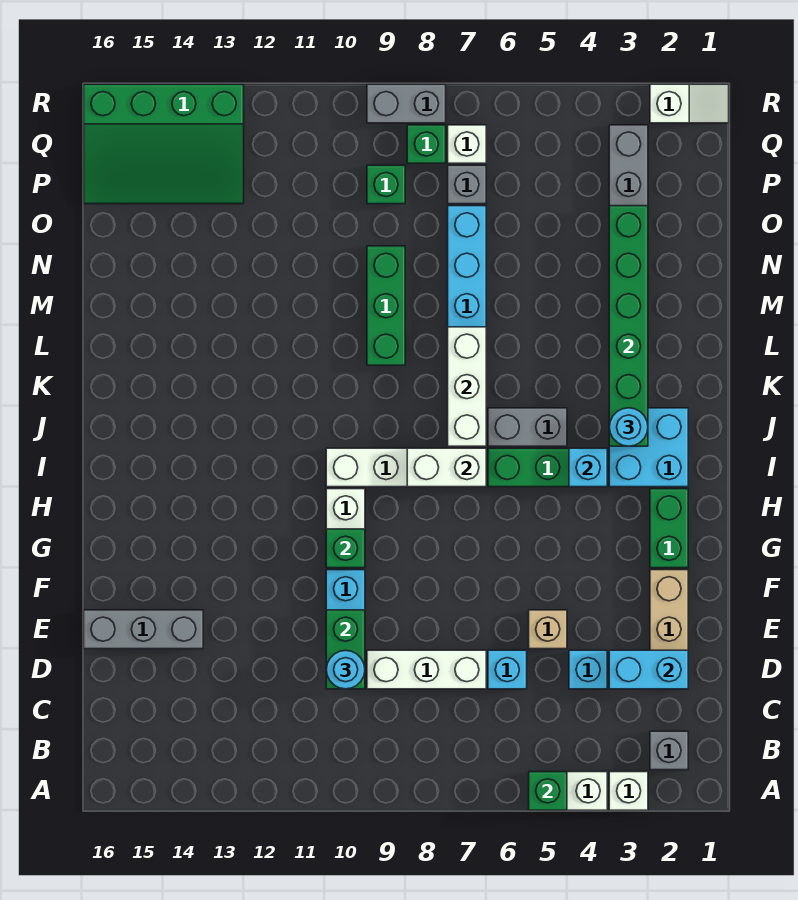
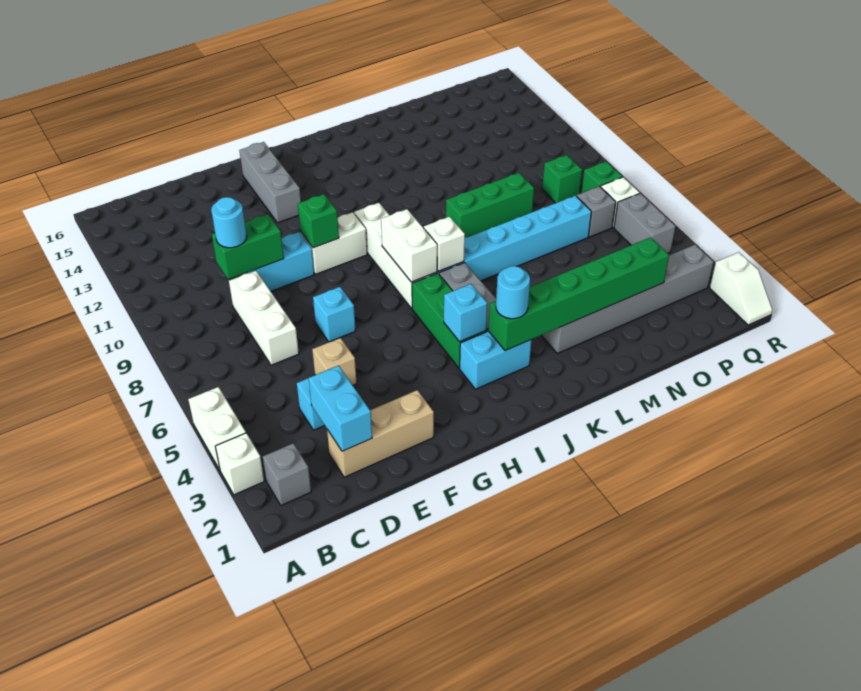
green 1x1 brick [529,772,567,810] -> none
cyan 1x1 brick [488,650,527,689] -> cyan 1x1 brick moved to [313,287,356,342]
grey 1x3 brick [84,610,203,649] -> grey 1x3 brick moved to [239,142,301,223]
green 1x2 brick [650,489,688,568] -> none
cyan 2x2 brick [609,408,688,487] -> cyan 1x2 brick [460,331,531,389]
white 1x3 brick [448,327,486,446] -> white 1x1 brick [424,217,465,271]
green 3x4 slope [84,84,244,204] -> none
grey 1x2 brick [367,84,446,123] -> grey 1x2 brick moved to [614,193,675,253]

